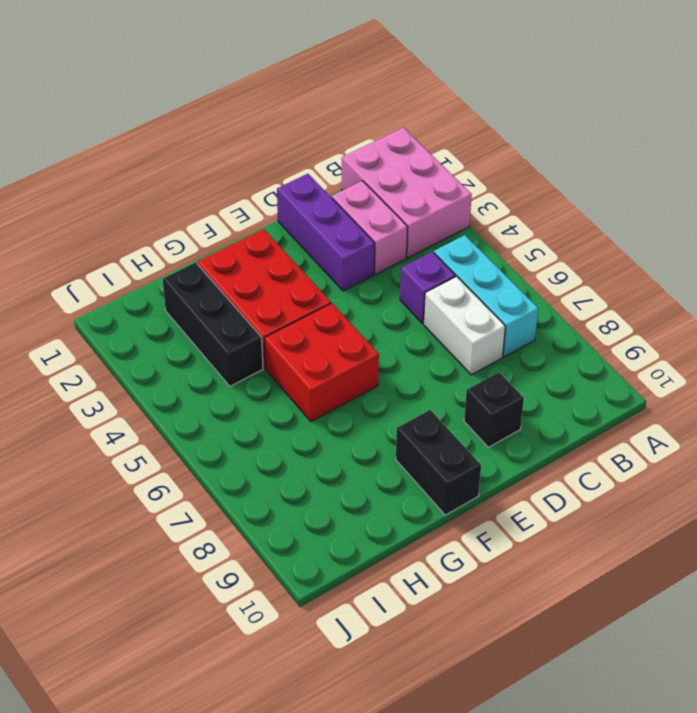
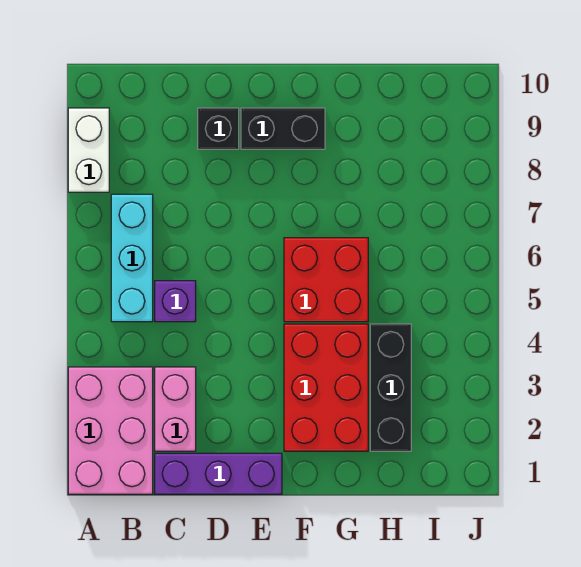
white 1x2 brick [424,276,505,375] -> white 1x2 brick moved to [68,108,109,192]
purple 1x3 brick [277,174,375,291] -> purple 1x3 brick turned to [155,453,282,494]
black 1x2 brick [396,410,481,515] -> black 1x2 brick turned to [241,108,325,149]

